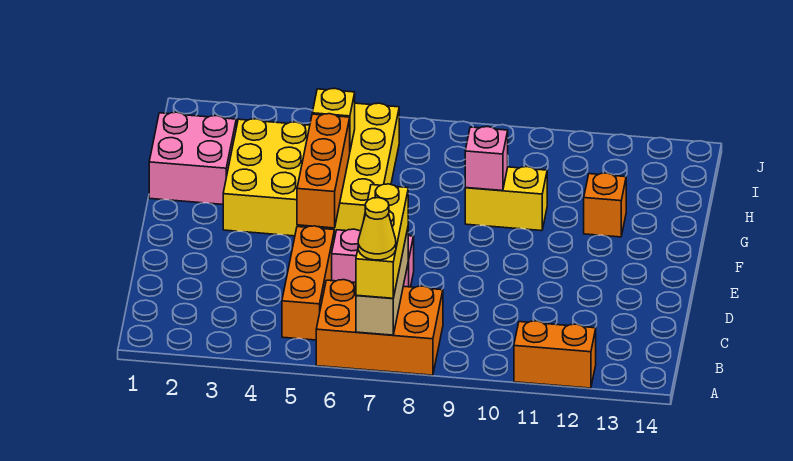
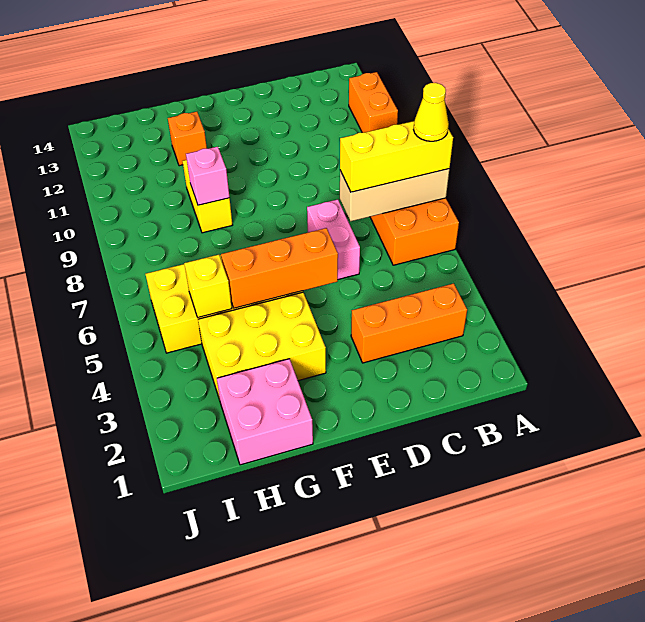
orange 1x3 brick [282,226,334,340] -> orange 1x3 brick moved to [351,283,467,363]

